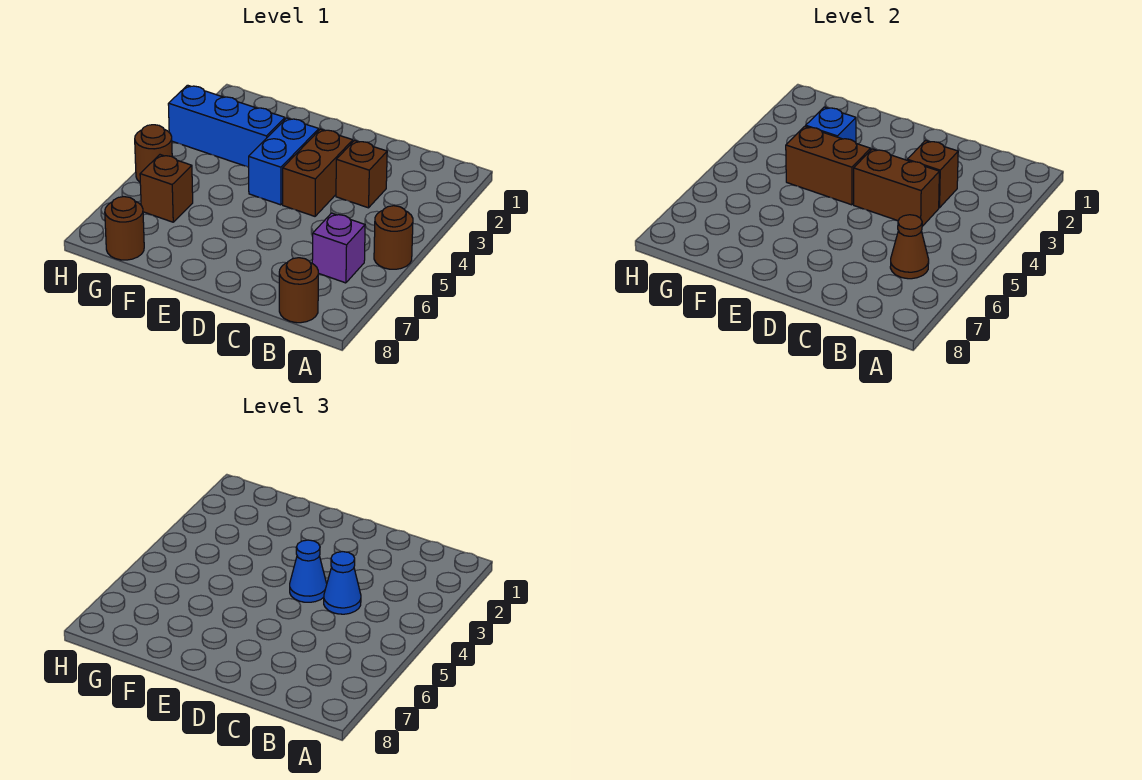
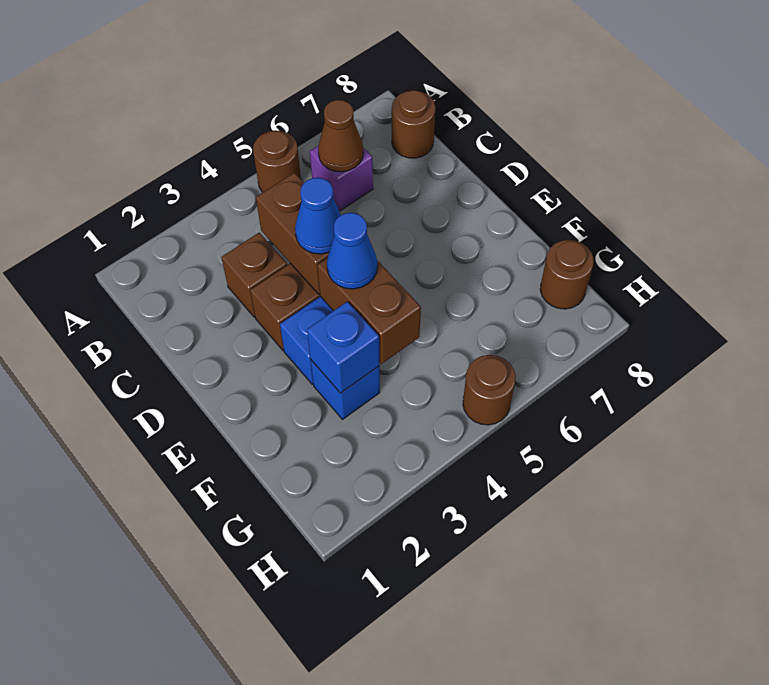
brown 1x1 brick [907,140,958,208] -> none
blue 1x1 cone [324,552,361,614] -> blue 1x1 cone moved to [327,213,377,289]
blue 1x3 brick [168,85,285,167] -> blue 1x1 brick [311,360,380,419]
brown 1x1 brick [140,155,193,222] -> none

